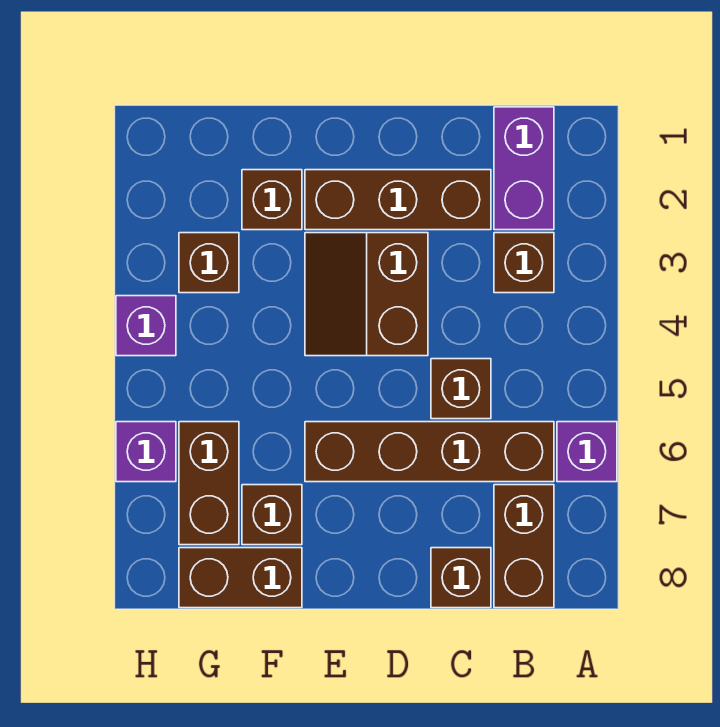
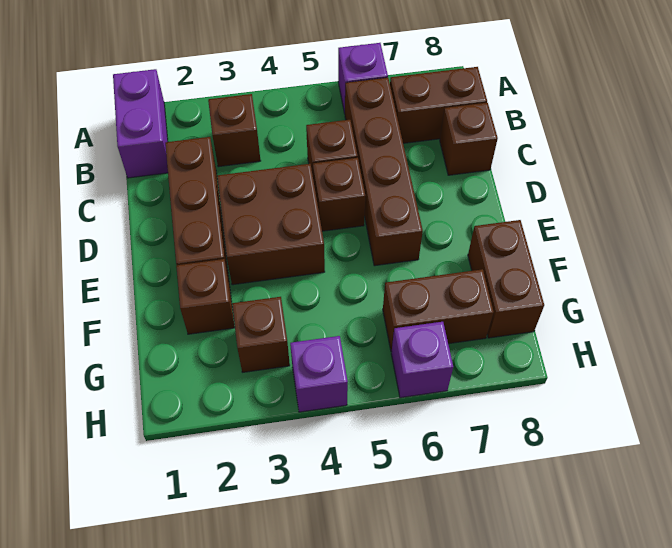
purple 1x2 brick [494,107,554,230] -> purple 1x2 brick turned to [113,69,168,178]
brown 2x2 slope [305,233,428,356] -> brown 2x2 brick [217,164,325,285]
brown 1x1 brick [242,485,302,545] -> brown 1x1 brick moved to [313,158,365,231]

